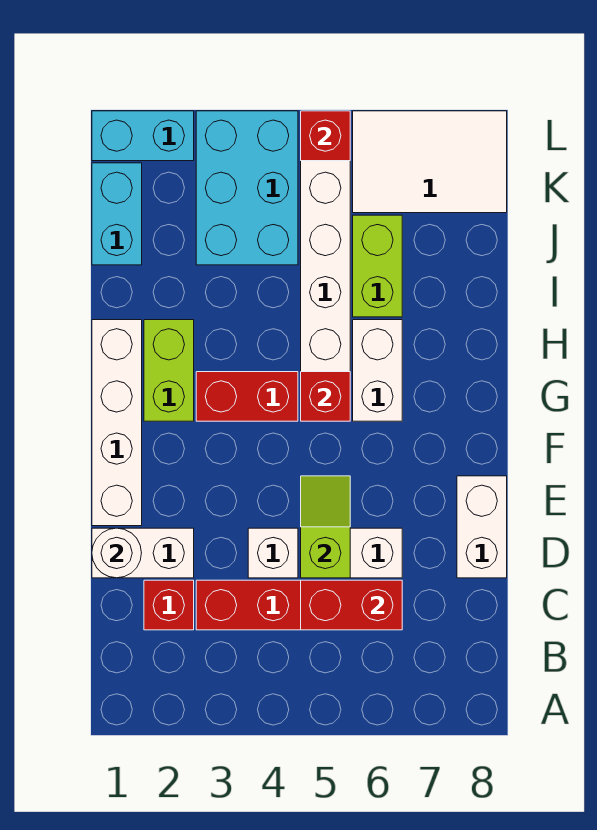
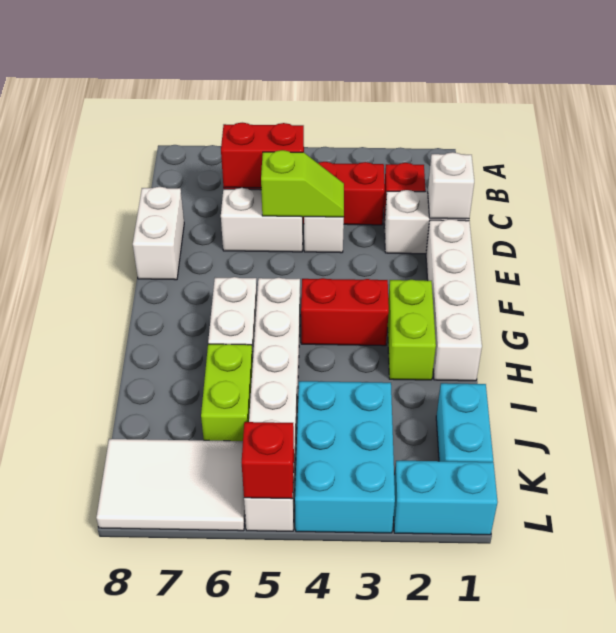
white 1x1 round brick [92,528,141,578] -> white 1x1 brick [428,152,474,219]
lime 1x2 slope [301,476,350,578] -> lime 1x2 slope turned to [261,150,344,217]
red 1x1 brick [301,372,350,421] -> none

